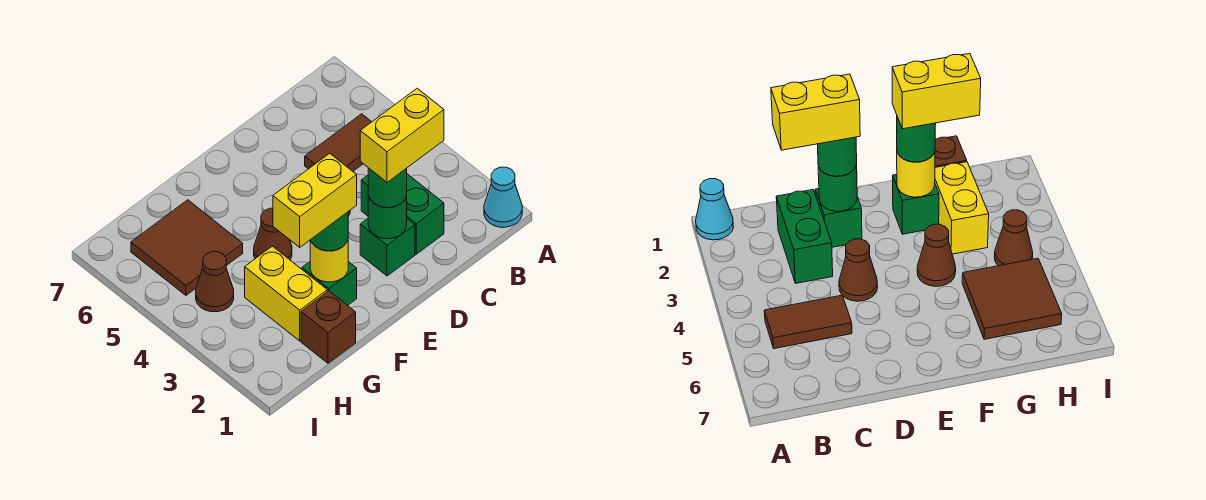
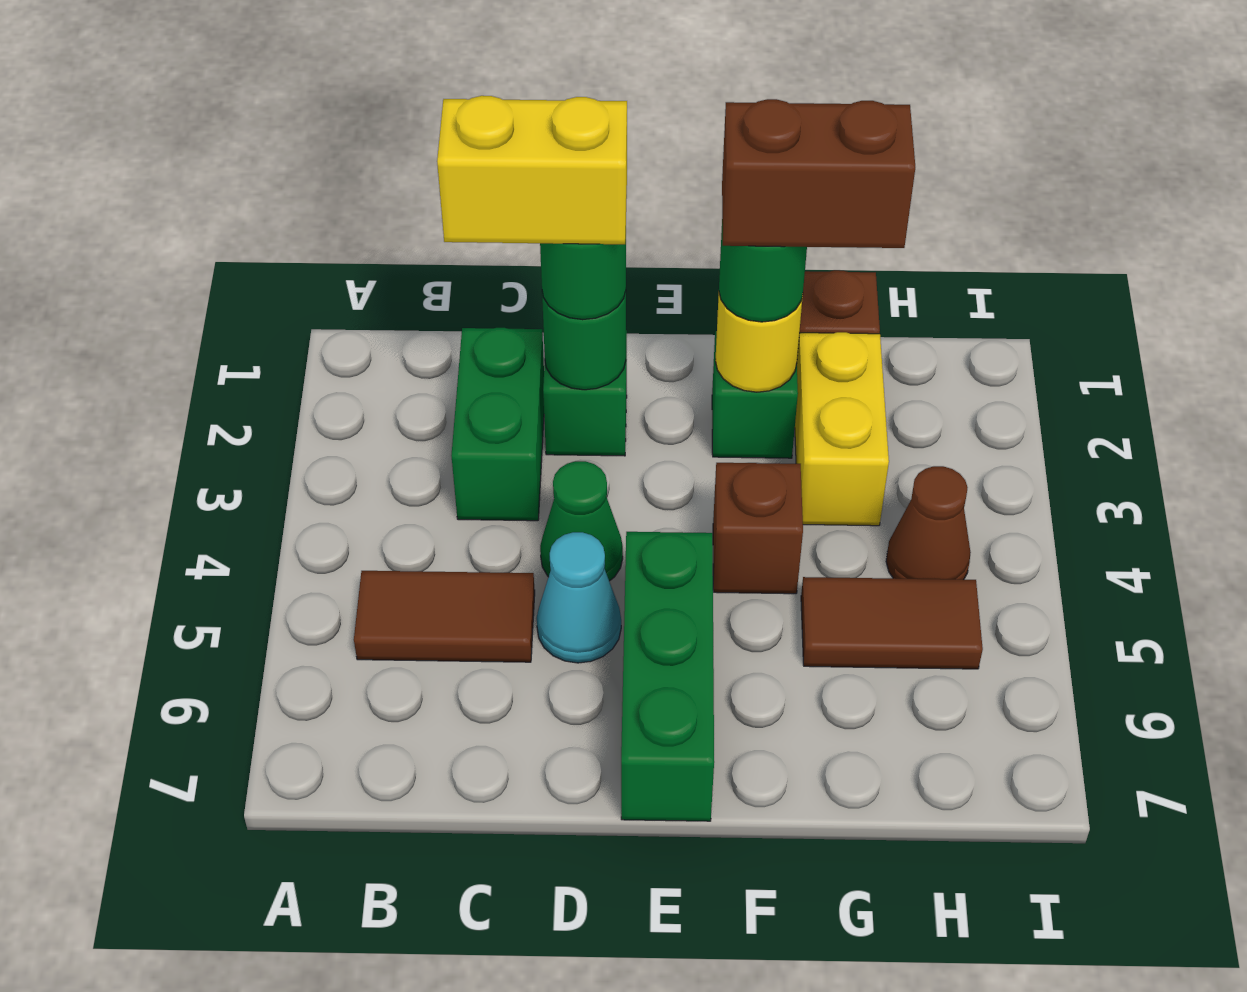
cyan 1x1 cone [484,167,522,227] -> cyan 1x1 cone moved to [537,532,621,663]
brown 1x1 cone [839,239,878,301] -> green 1x1 cone [540,461,623,581]
none -> green 1x3 brick [621,532,714,821]
yellow 1x2 brick [273,153,357,247] -> brown 1x2 brick [722,99,915,248]
brown 1x1 cone [254,208,292,260] -> brown 1x1 brick [713,463,803,594]
brown 2x2 tile [131,200,243,295] -> brown 1x2 tile [801,577,983,669]

